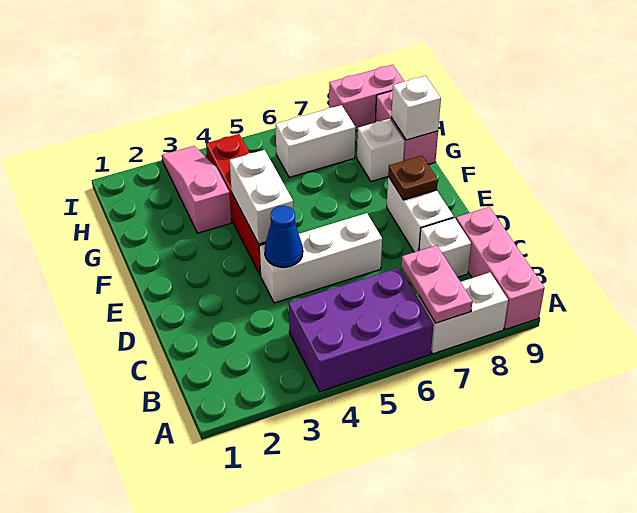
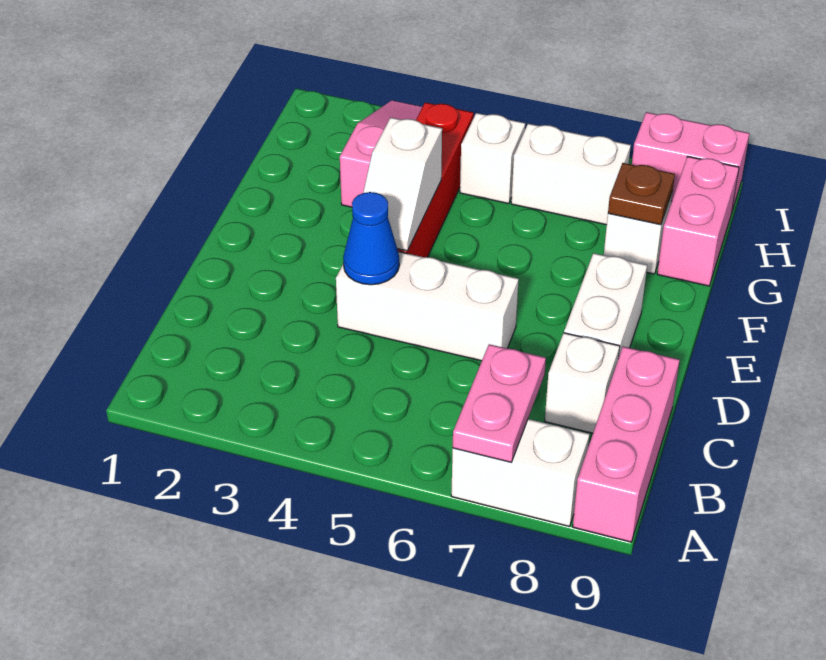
purple 2x3 brick [289,268,434,392] -> none
white 1x2 brick [230,150,293,244] -> white 1x2 slope [363,118,442,251]
brown 1x1 plate [388,156,438,200] -> brown 1x1 plate moved to [608,163,675,225]
white 1x1 brick [392,76,441,140] -> white 1x1 brick moved to [460,113,525,204]

